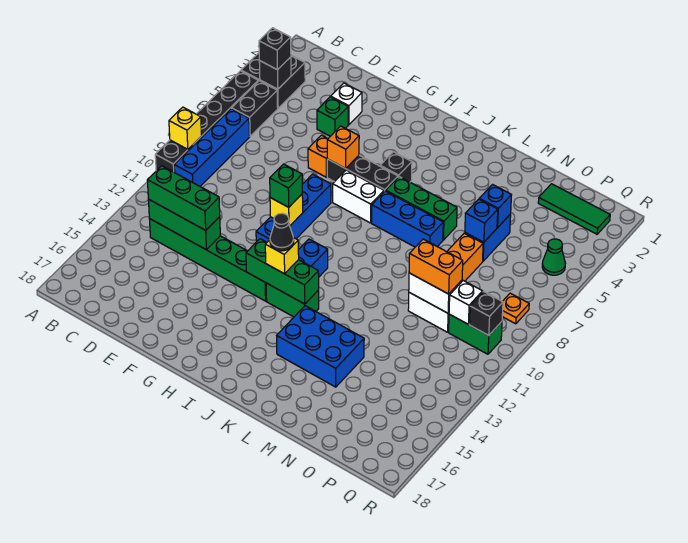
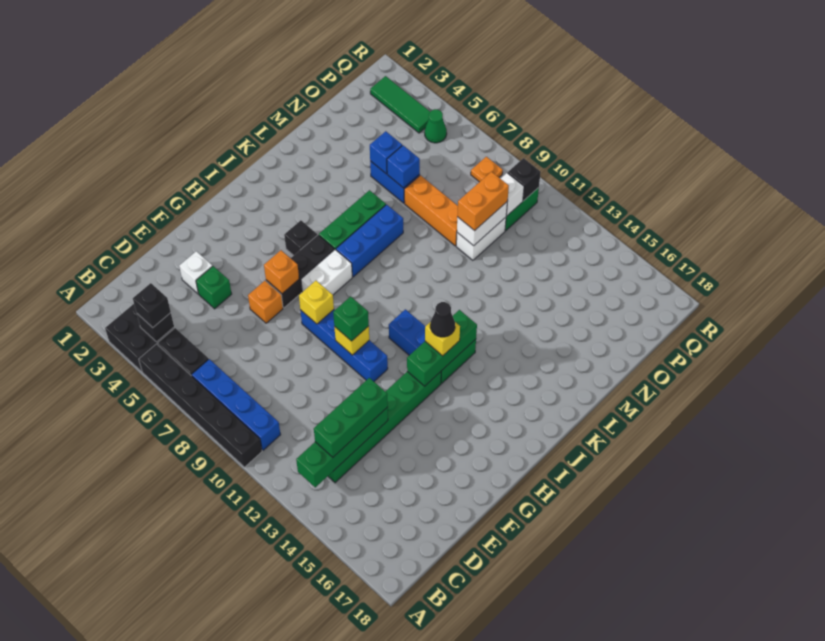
yellow 1x1 brick [169,107,202,149] -> yellow 1x1 brick moved to [299,281,334,324]
green 1x3 brick [148,199,220,249] -> green 1x4 brick [296,407,388,487]
blue 2x3 brick [277,306,364,387] -> none
green 1x3 tile [538,184,610,234] -> green 1x3 tile turned to [370,76,430,133]

